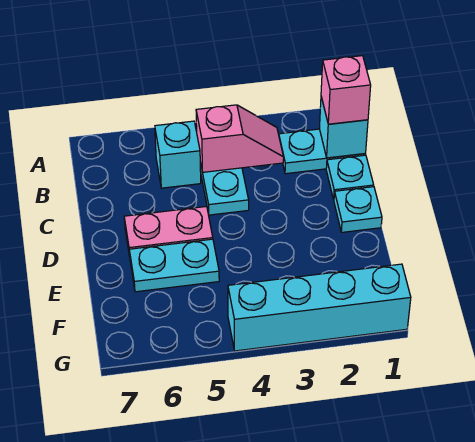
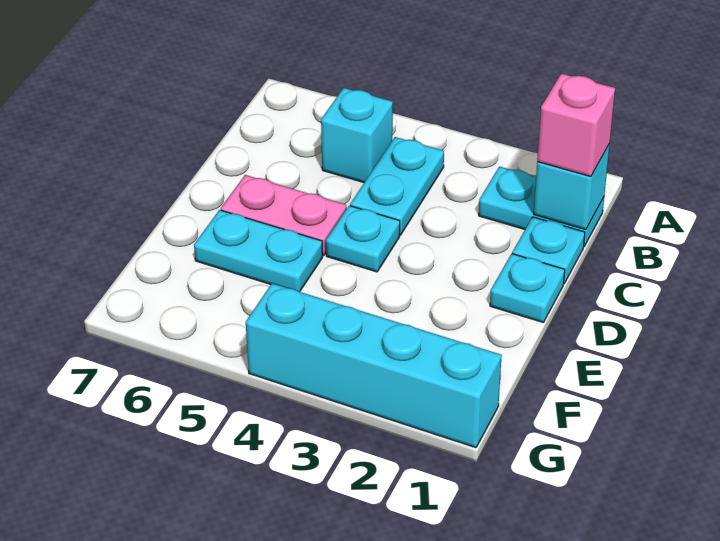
pink 1x2 slope [196,105,284,172] -> none
none -> cyan 1x1 plate [326,206,400,272]

